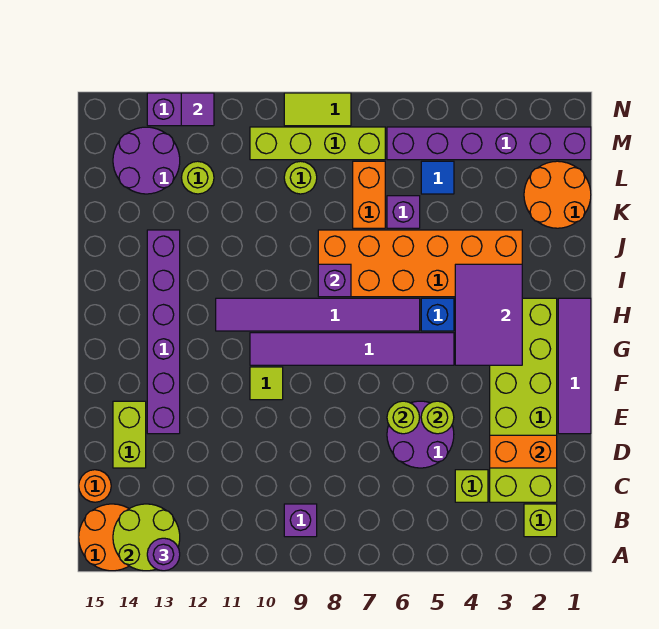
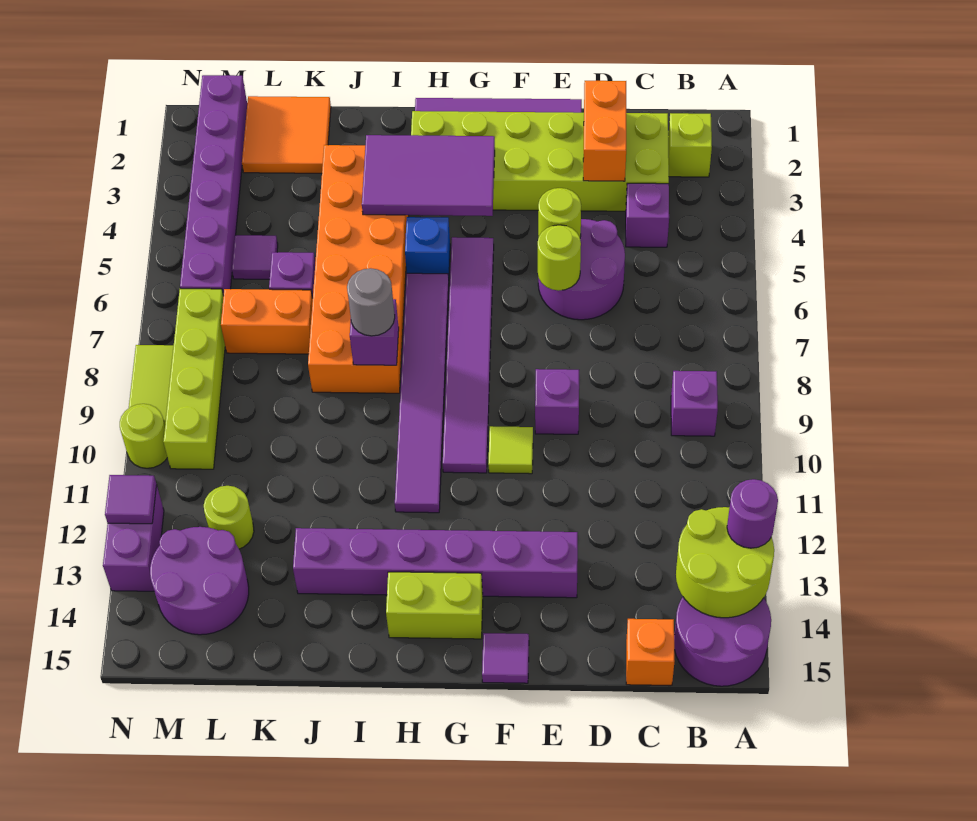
orange 2x2 round brick [79,504,129,571] -> purple 2x2 round brick [674,597,771,686]
lime 1x1 brick [455,470,488,502] -> purple 1x1 brick [626,183,669,247]
orange 1x1 round brick [79,470,111,502] -> orange 1x1 brick [626,619,675,685]
lime 1x2 brick [113,401,146,468] -> lime 1x2 brick moved to [386,572,483,639]
none -> purple 1x1 brick [535,369,579,434]
none -> purple 1x1 tile [482,633,529,683]
none -> grey 1x1 round brick [347,268,395,336]
orange 2x2 round brick [524,161,591,228] -> orange 2x2 tile [242,96,331,173]
blue 1x1 tile [421,161,454,194] -> purple 1x1 tile [232,235,278,279]
lime 1x1 round brick [284,161,317,194] -> lime 1x1 round brick moved to [120,404,167,468]

